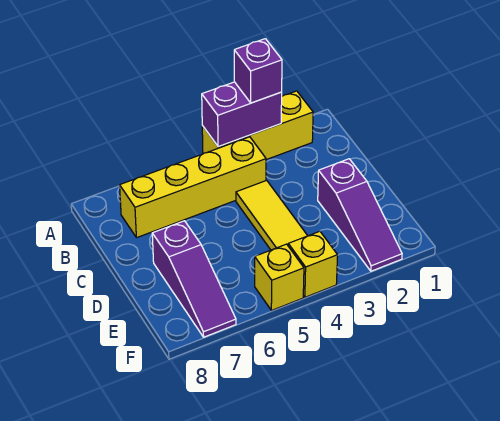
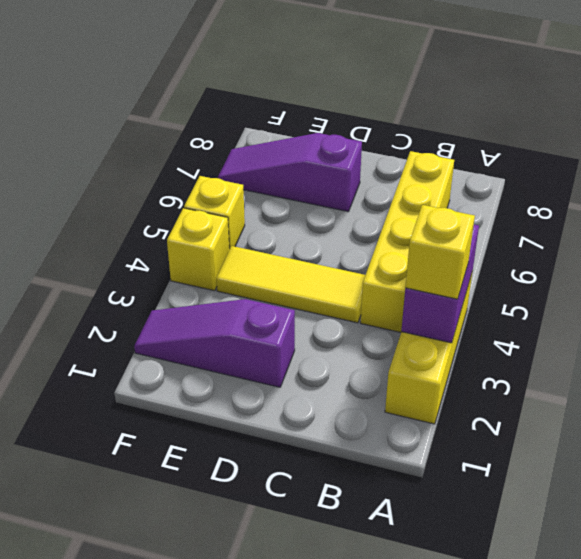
purple 1x1 brick [234,39,282,103] -> yellow 1x1 brick [405,205,475,299]

